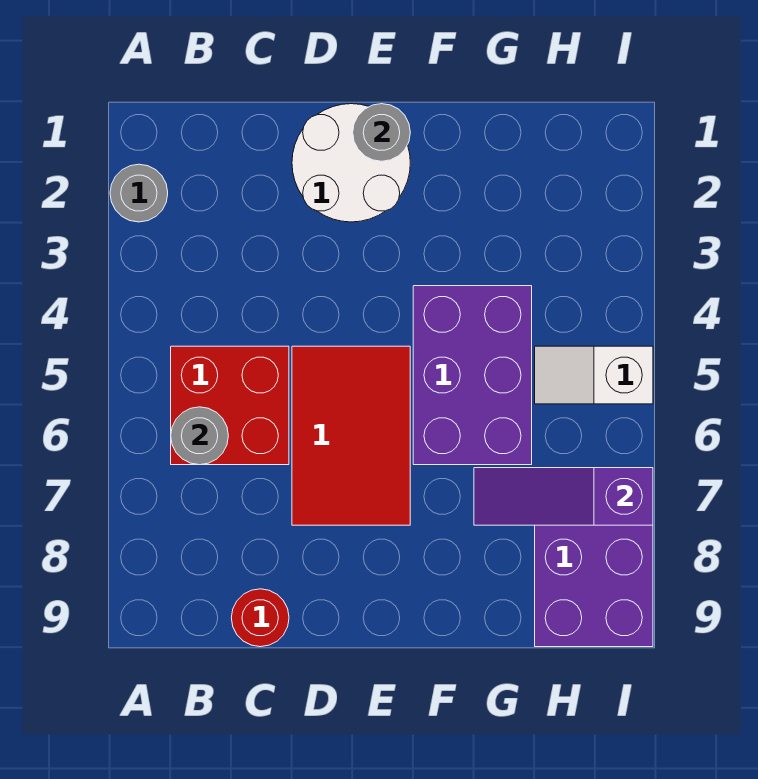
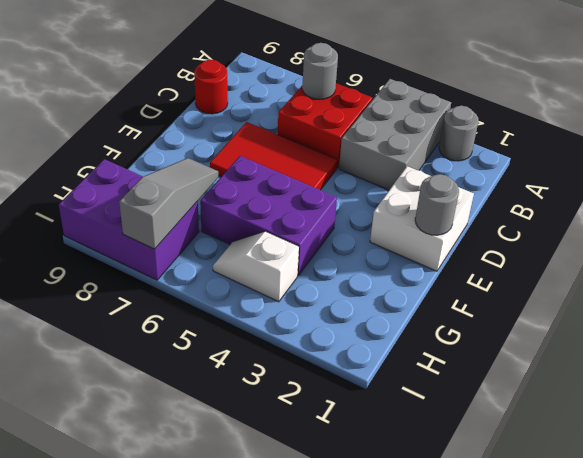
none -> grey 2x3 brick [339,79,451,190]
white 2x2 round brick [292,104,410,222] -> white 2x2 brick [370,166,474,271]
purple 1x3 slope [474,468,653,525] -> grey 1x3 slope [119,158,218,249]
white 1x2 slope [535,346,653,404] -> white 1x2 slope turned to [213,231,299,302]

